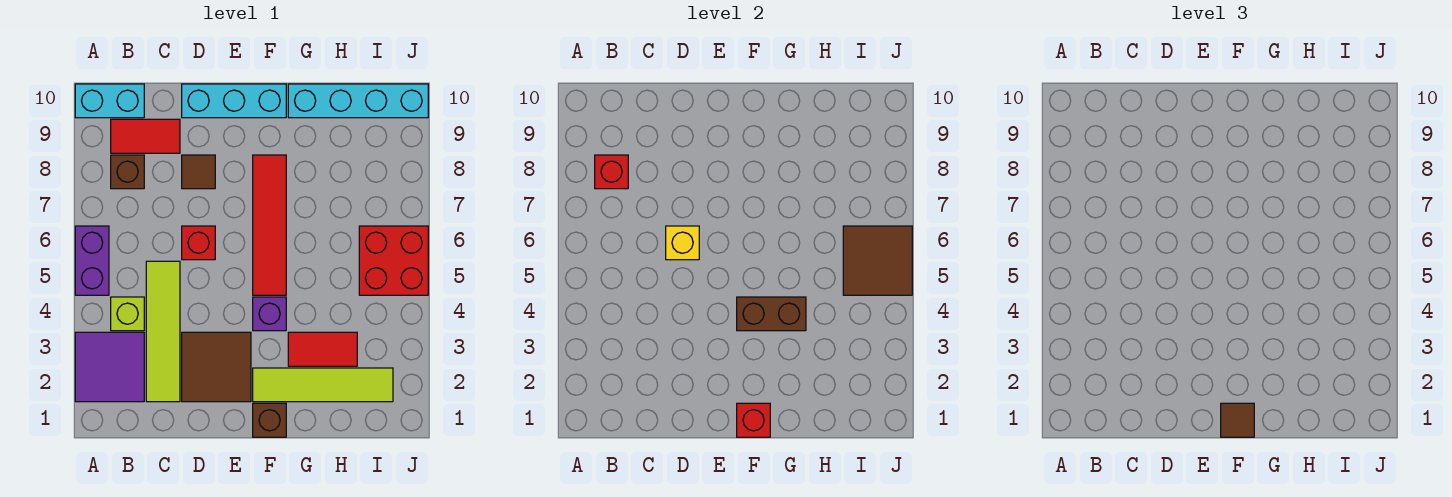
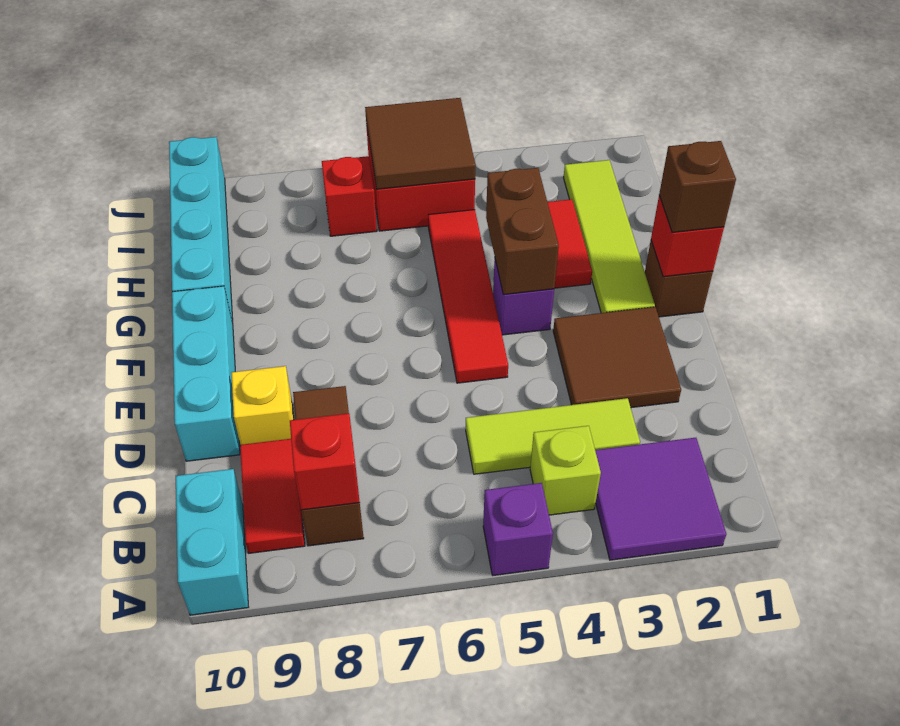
purple 1x2 brick [75,226,109,295] -> purple 1x1 brick [483,483,553,575]
lime 1x4 tile [146,261,180,402] -> lime 1x3 tile [466,398,640,474]
red 1x1 brick [182,226,215,260] -> red 1x1 brick moved to [322,156,377,236]
yellow 1x1 brick [666,226,699,260] -> yellow 1x1 brick moved to [231,366,294,445]
brown 1x1 tile [1221,403,1254,437] -> brown 1x1 brick [659,141,736,232]
red 1x4 tile [253,155,286,295] -> red 1x4 tile turned to [428,210,508,383]

